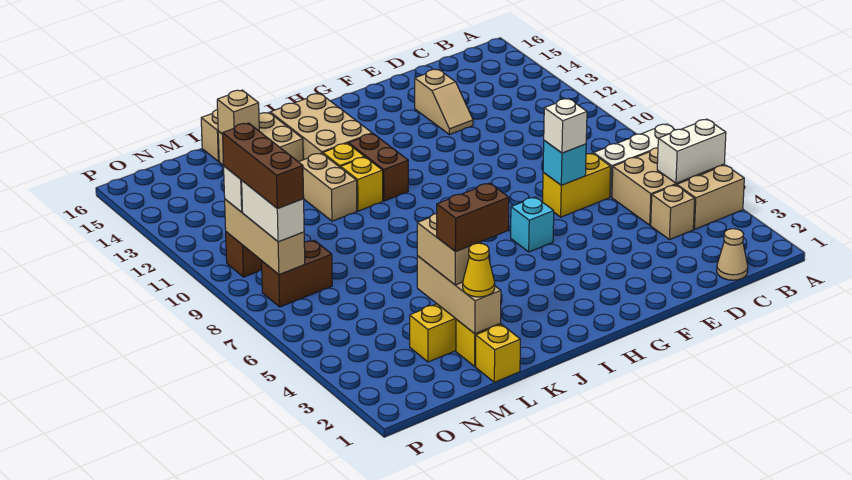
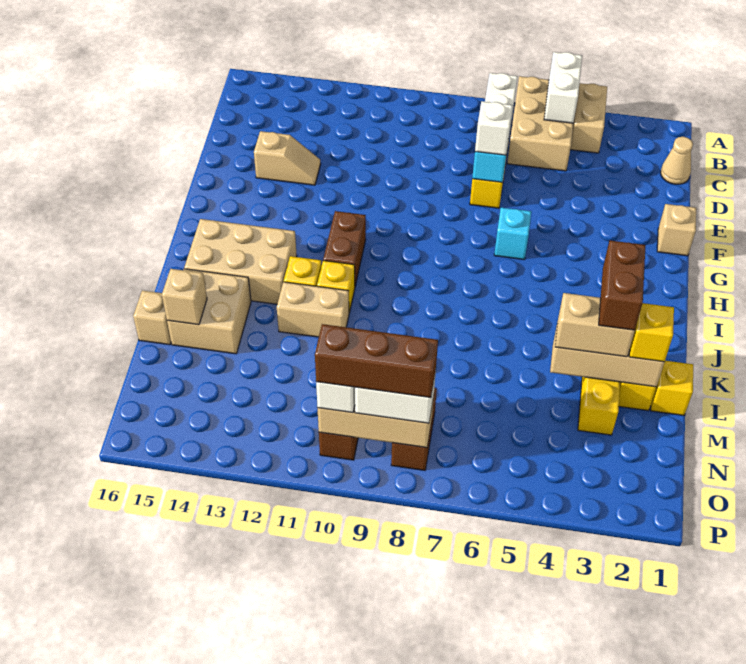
tan 1x1 brick [651,185,695,240] -> tan 1x1 brick moved to [657,204,696,256]
brown 1x2 brick [349,134,408,201] -> brown 1x2 brick turned to [323,211,366,286]
yellow 1x1 cone [463,243,495,297] -> yellow 1x1 brick [629,303,674,362]

